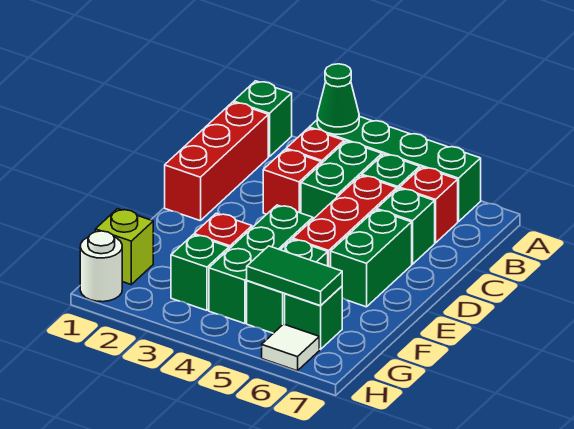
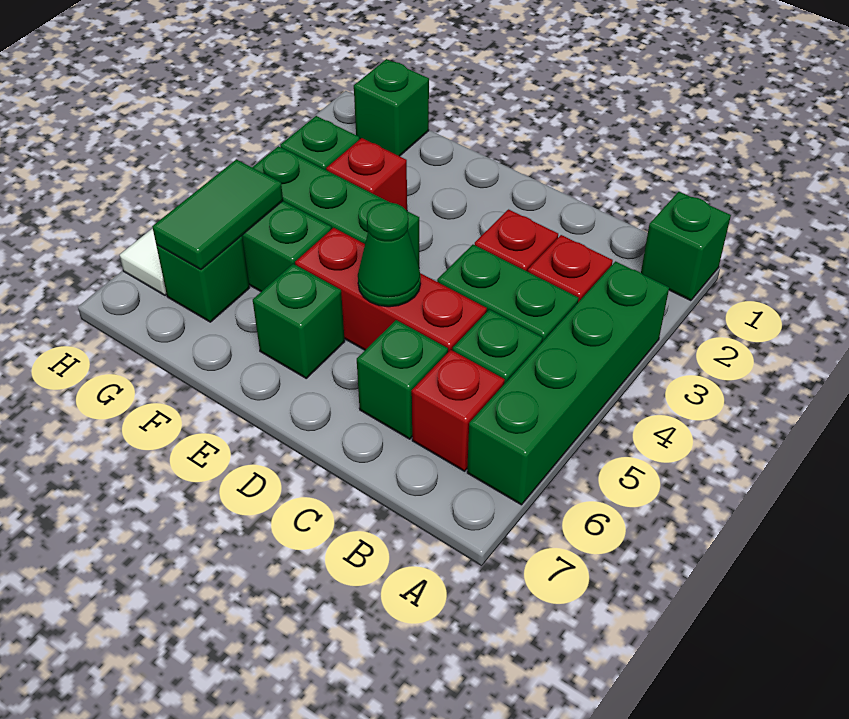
green 1x1 cone [317,64,359,134] -> green 1x1 cone moved to [358,202,421,307]
red 1x3 brick [165,102,268,221] -> none
green 1x2 brick [331,210,412,307] -> green 1x1 brick [253,264,345,378]
lime 1x1 brick [95,209,153,284] -> green 1x1 brick [354,59,429,156]
white 1x1 round brick [80,231,122,302] -> none

